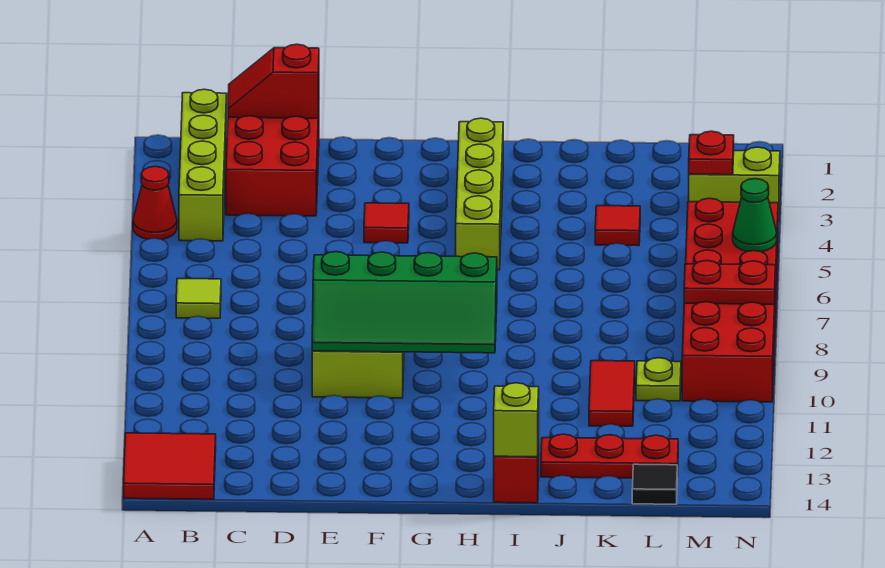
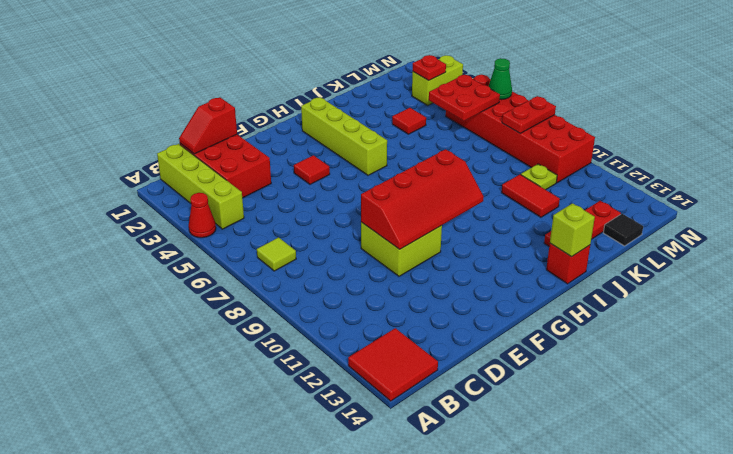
green 2x4 slope [312,252,497,353] -> red 2x4 slope [361,149,484,249]
none -> red 2x2 plate [429,75,500,121]

